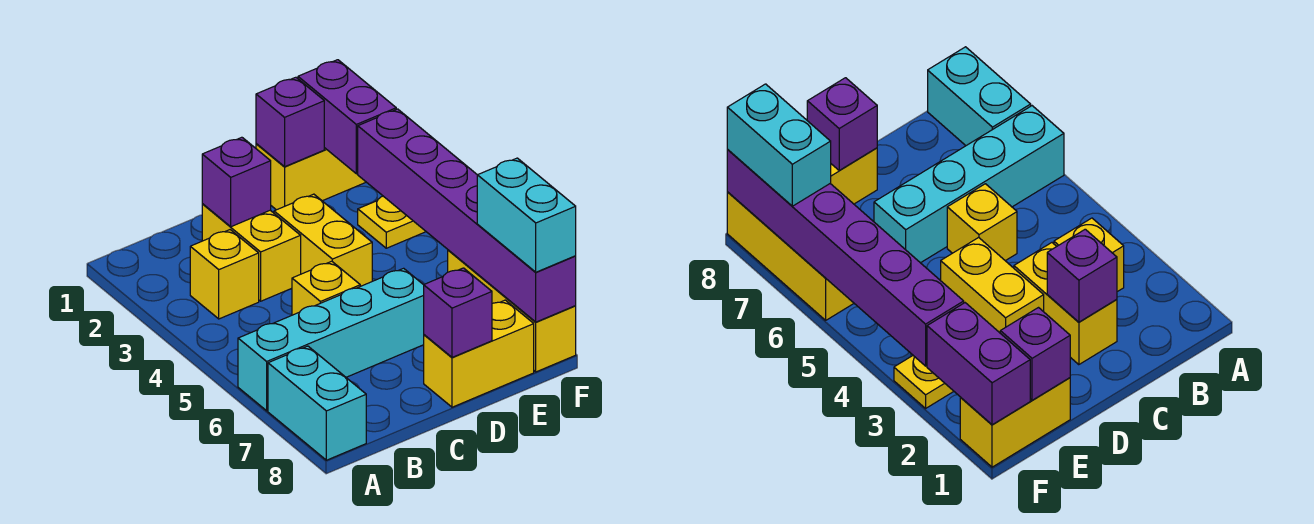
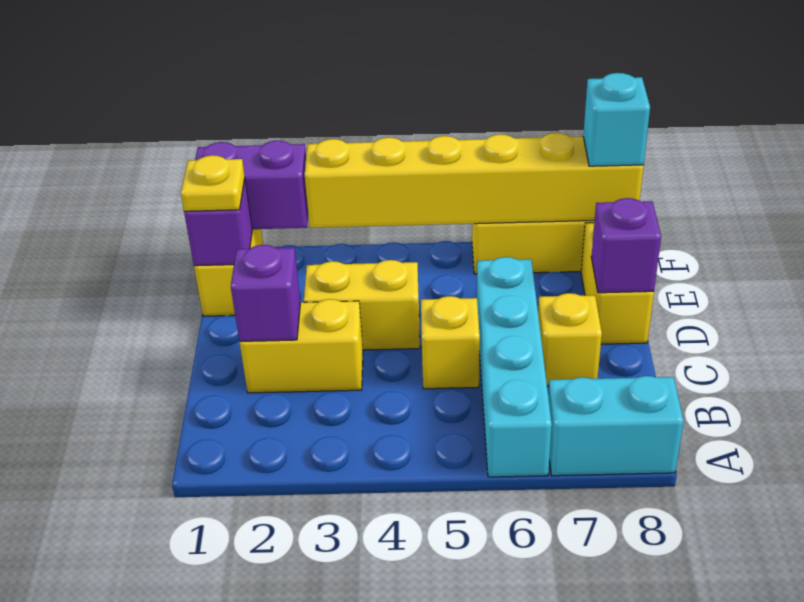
yellow 1x1 brick [190,230,259,319] -> yellow 1x1 brick moved to [538,293,602,386]
yellow 1x1 plate [358,196,426,248] -> yellow 1x1 plate moved to [181,155,245,211]
purple 1x6 brick [358,109,576,322] -> yellow 1x6 brick [305,133,644,228]
cyan 1x2 brick [477,158,576,272] -> cyan 1x1 brick [583,73,650,166]

